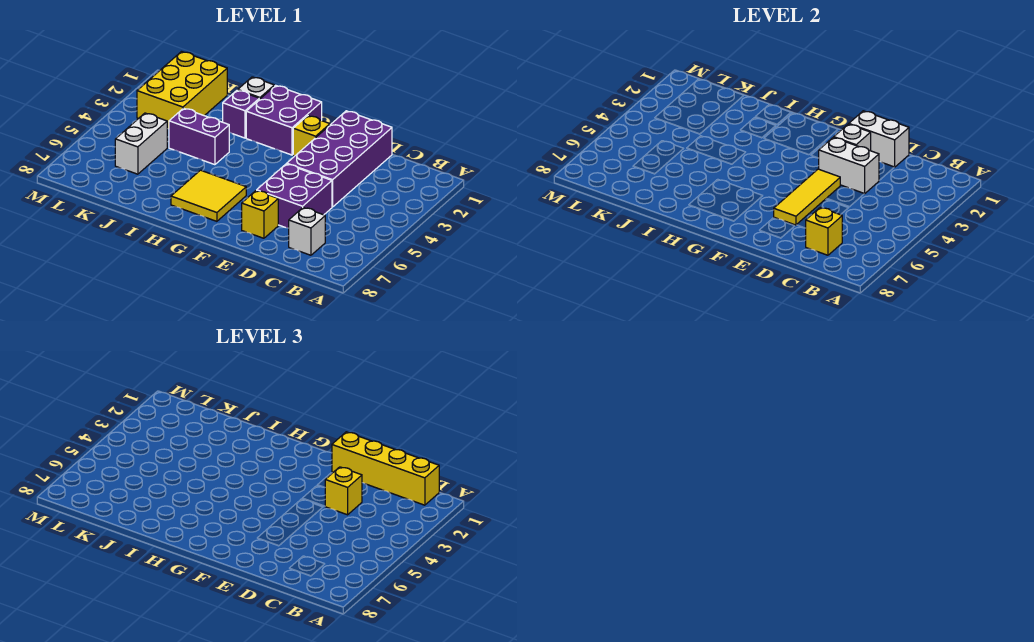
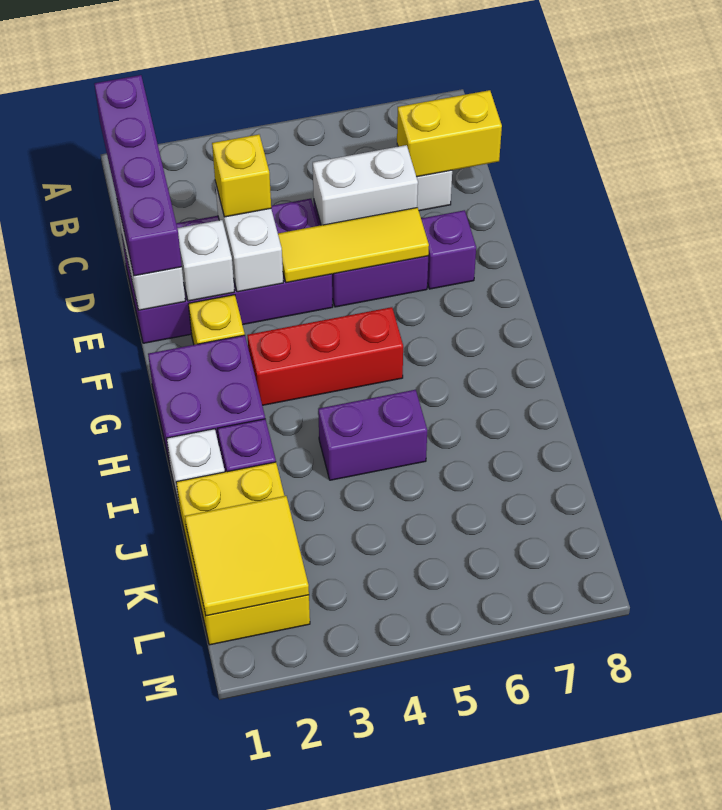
yellow 1x4 brick [332,432,439,505] -> purple 1x4 brick [94,75,182,276]
yellow 1x1 brick [806,208,842,255] -> yellow 1x2 brick [397,90,502,177]
yellow 1x1 brick [242,191,278,238] -> purple 1x1 brick [421,210,476,289]
none -> red 1x3 brick [247,307,403,405]
yellow 2x2 tile [171,170,246,221] -> yellow 2x2 tile moved to [185,496,309,616]
purple 1x2 brick [169,108,229,165] -> purple 1x2 brick turned to [318,390,427,480]
yellow 2x3 brick [137,52,227,129] -> yellow 2x3 brick turned to [176,462,310,645]
white 1x2 brick [115,113,167,174] -> white 1x2 brick moved to [313,145,418,225]

